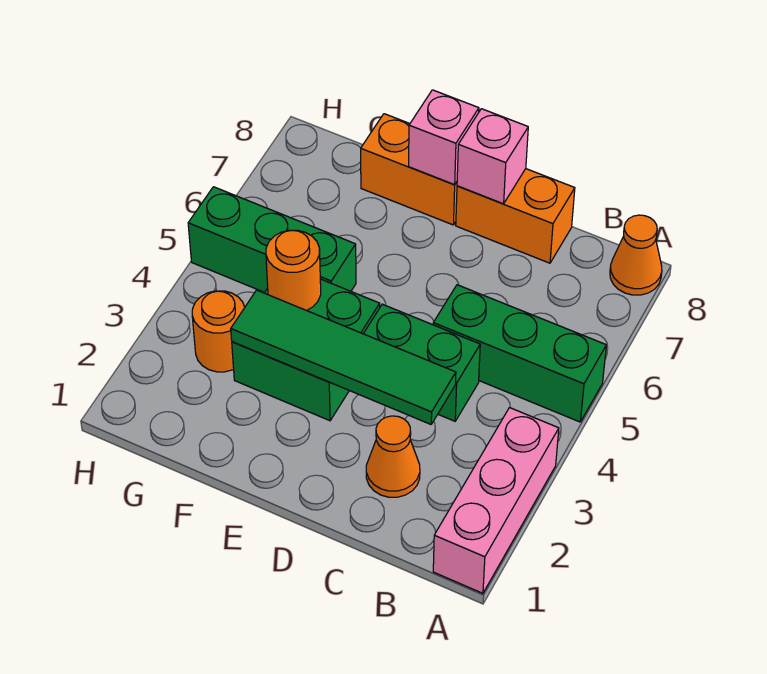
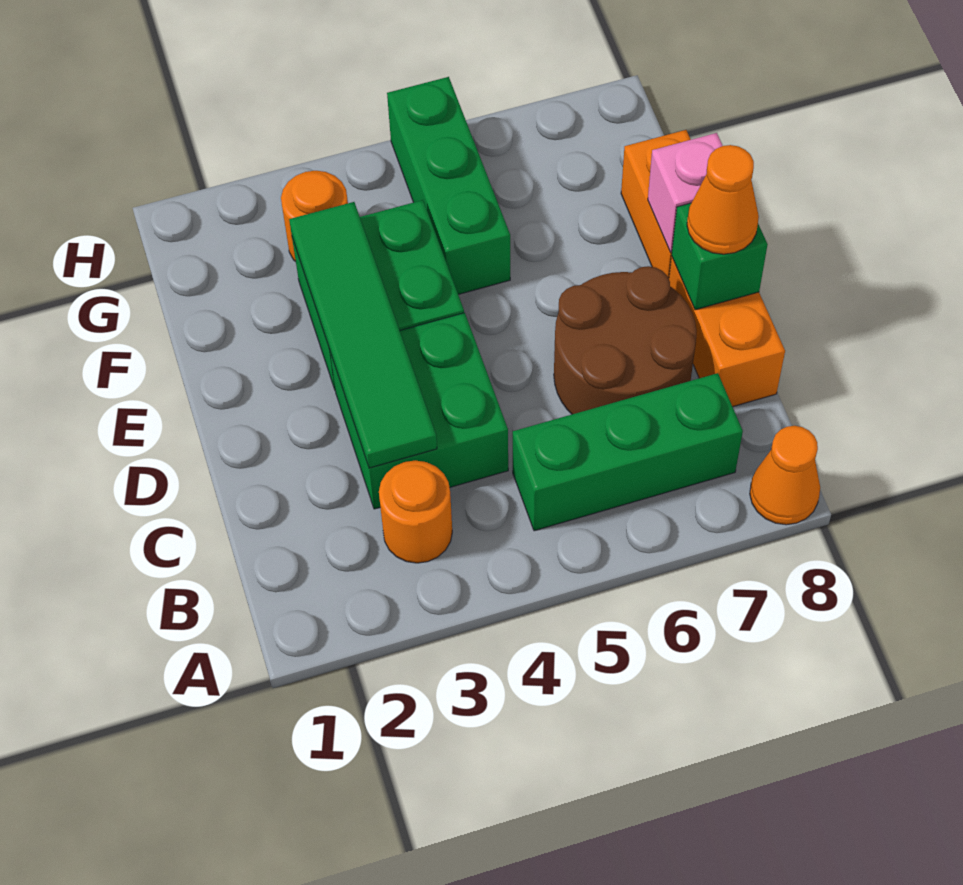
pink 1x3 brick [433,408,559,593] -> none
green 1x3 brick [433,285,606,422] -> green 1x3 brick turned to [513,373,743,531]
orange 1x1 cone [366,416,420,497] -> orange 1x1 cone moved to [687,145,759,254]
green 1x2 brick [363,304,480,421] -> green 2x2 brick [330,313,508,509]
none -> brown 2x2 round brick [554,266,696,414]
pink 1x1 brick [457,109,528,204] -> green 1x1 brick [672,203,768,310]
orange 1x1 round brick [266,230,321,311] -> orange 1x1 round brick moved to [379,460,452,563]

